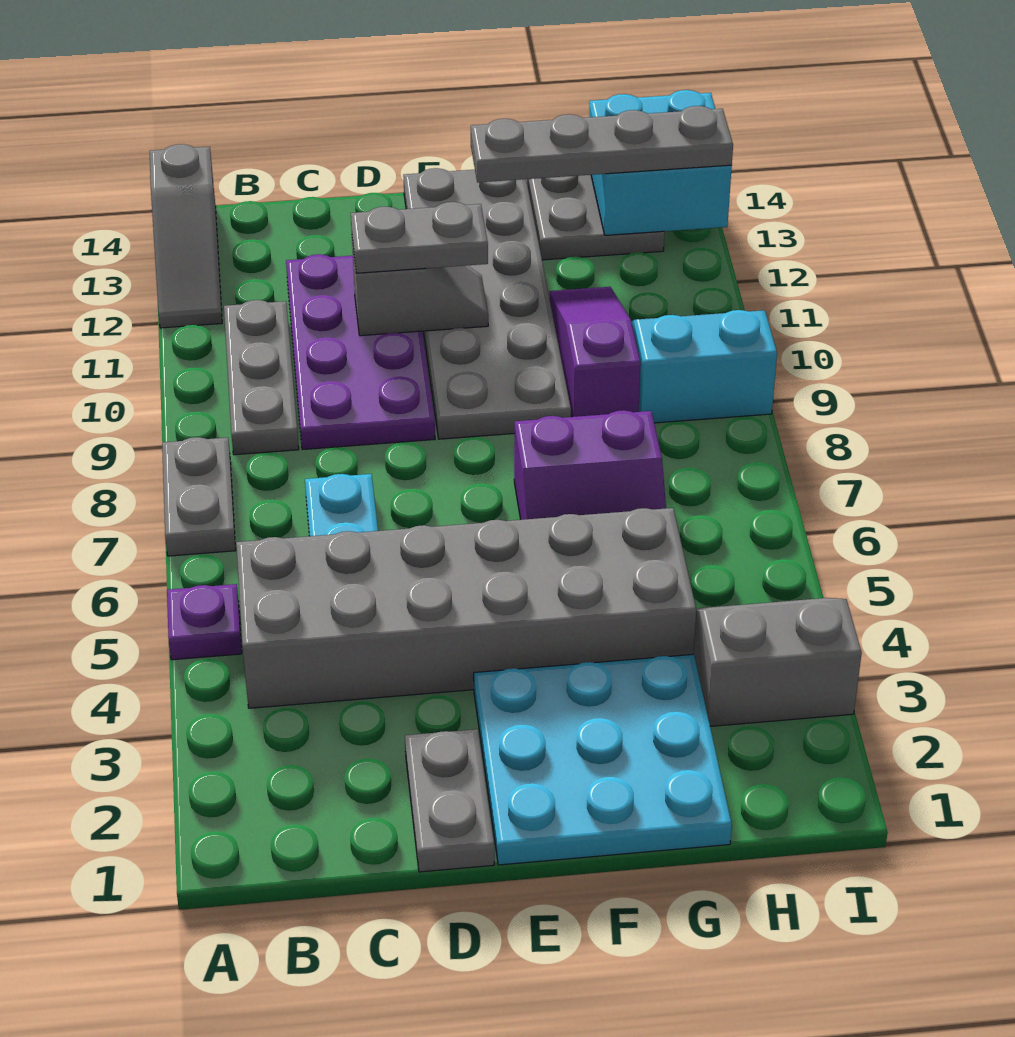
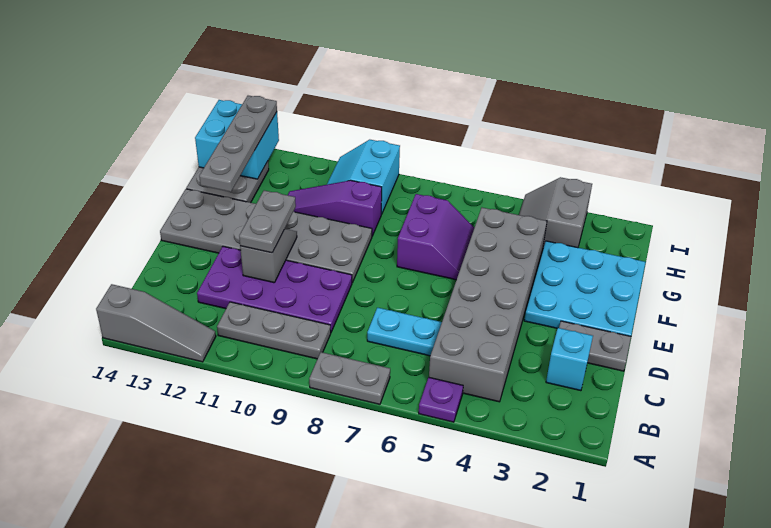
none -> cyan 1x1 brick [546,328,593,391]

